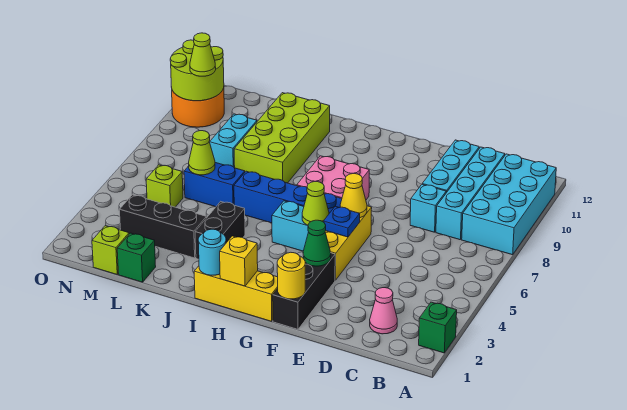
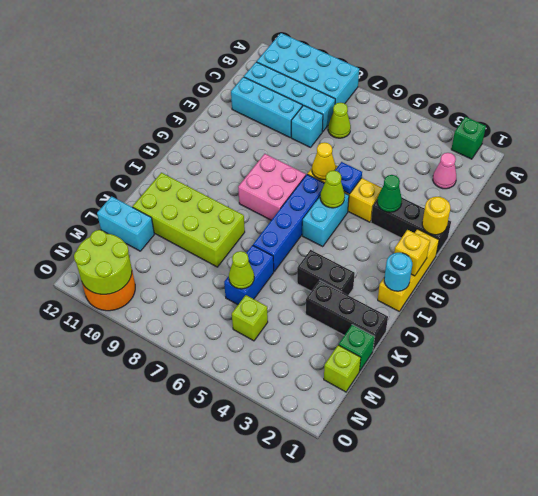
black 1x3 brick [119,195,206,258] -> black 1x3 brick turned to [306,281,388,351]
cyan 1x2 brick [210,114,257,168] -> cyan 1x2 brick moved to [97,196,154,251]
lime 1x1 cone [190,33,216,76] -> lime 1x1 cone moved to [328,103,351,138]

